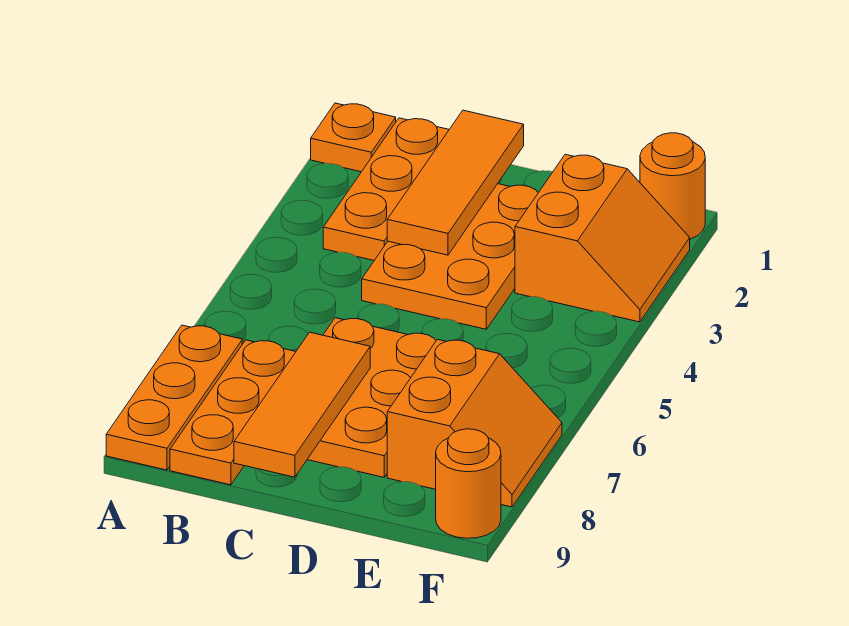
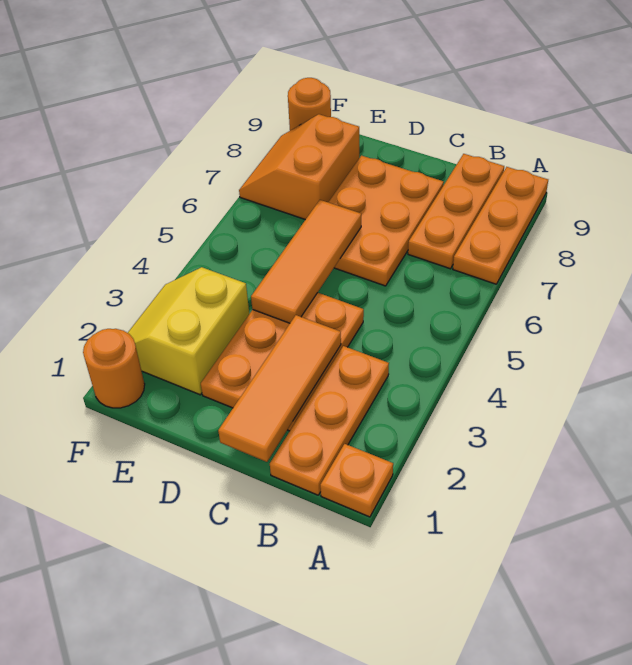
orange 1x3 tile [234,332,370,477] -> orange 1x3 tile moved to [251,200,361,323]
orange 2x2 slope [515,154,690,322] -> yellow 2x2 slope [128,267,249,395]

